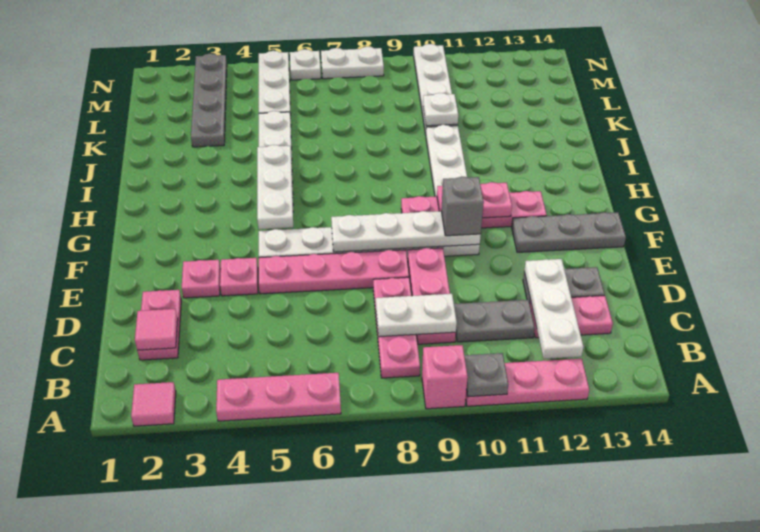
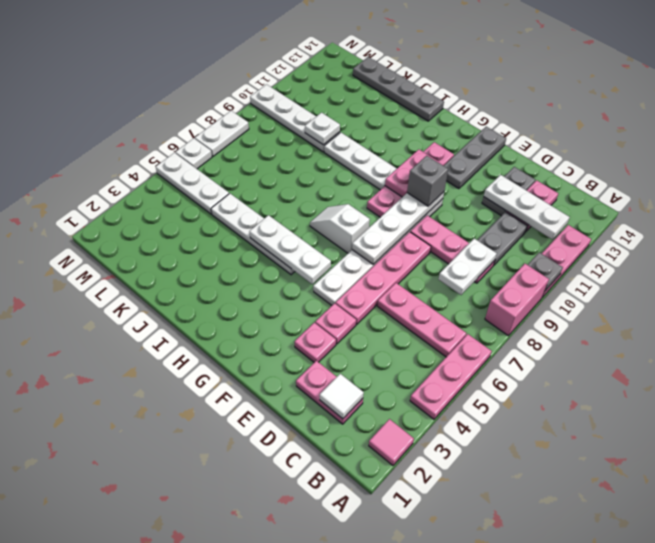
pink 1x1 brick [422,345,468,409] -> pink 1x2 brick [485,264,549,336]
pink 1x3 plate [373,277,420,378] -> pink 1x3 plate moved to [377,283,466,357]
pink 1x1 tile [135,309,178,350] -> white 1x1 tile [320,374,364,419]
none -> white 1x2 slope [310,204,370,253]
grey 1x4 plate [191,54,227,147] -> grey 1x4 plate moved to [353,57,444,121]

